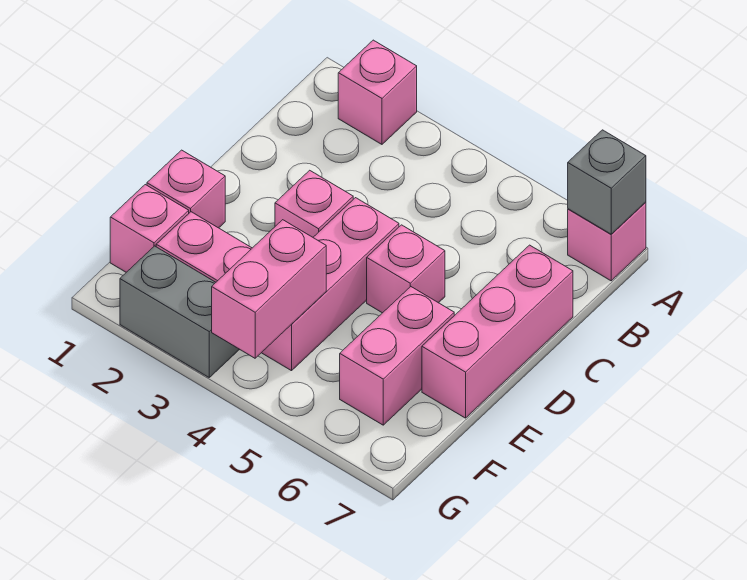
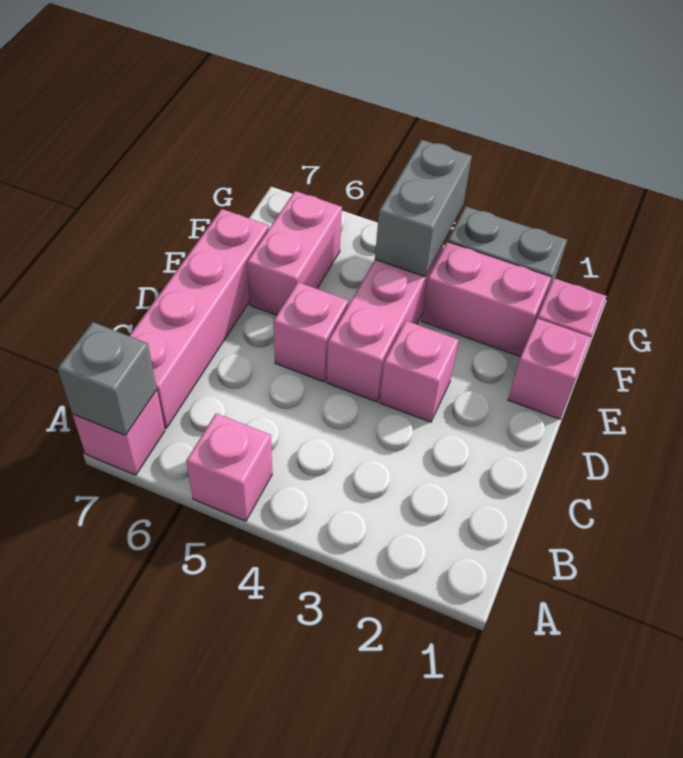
pink 1x1 brick [338,40,417,144] -> pink 1x1 brick moved to [186,413,272,521]
pink 1x3 brick [422,245,573,418] -> pink 1x4 brick [129,209,269,428]
pink 1x2 brick [212,220,326,358] -> grey 1x2 brick [375,140,472,277]

